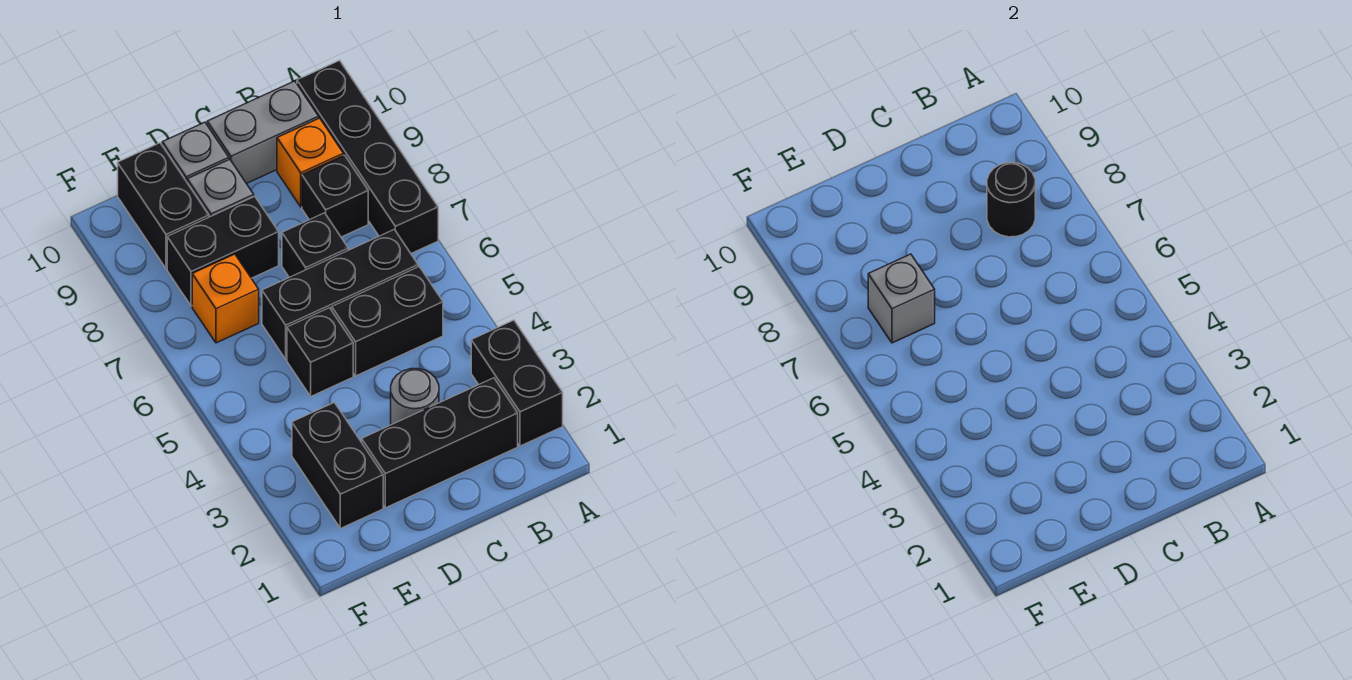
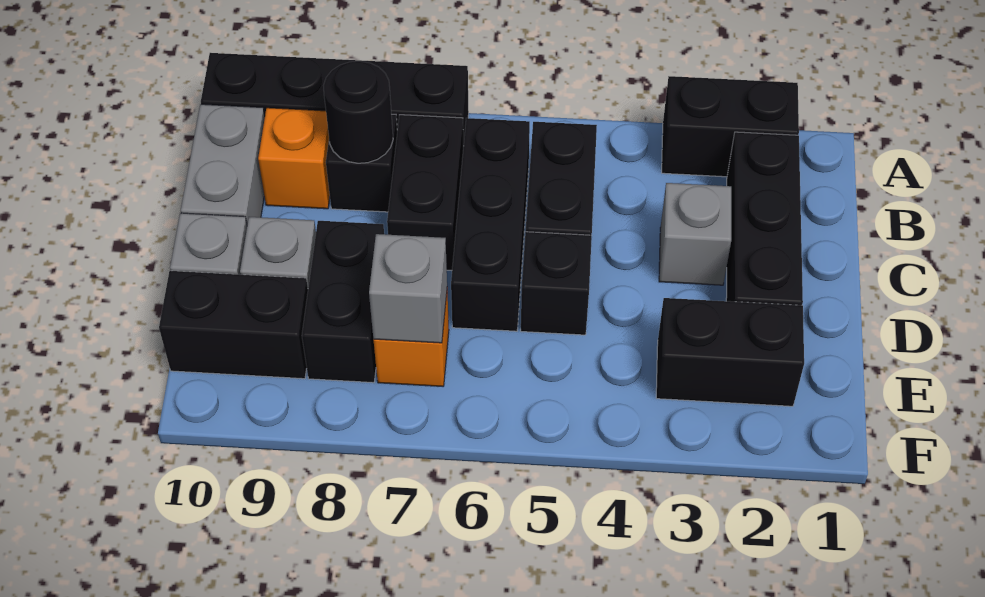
grey 1x1 round brick [391,369,439,425] -> grey 1x1 brick [659,183,731,285]
black 1x1 brick [282,213,348,277] -> black 1x2 brick [387,115,464,270]

